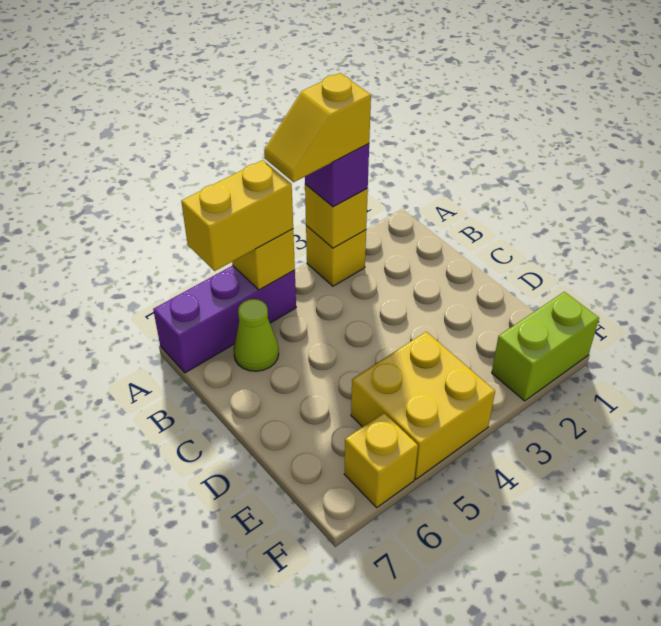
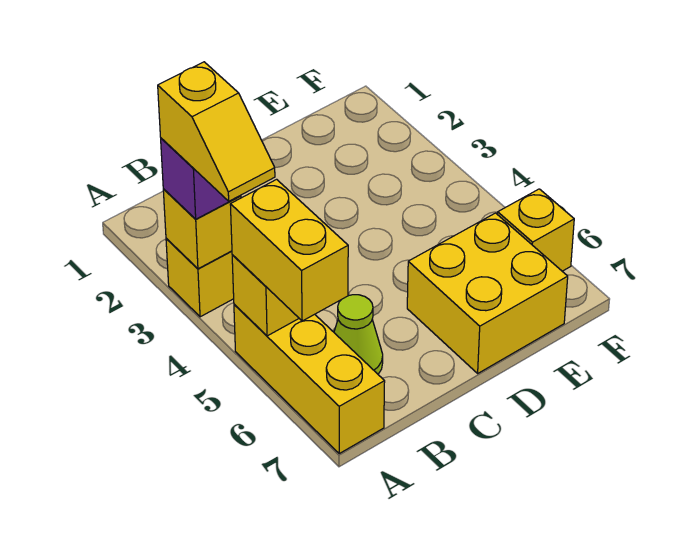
purple 1x3 brick [153,266,296,373] -> yellow 1x3 brick [234,304,385,453]
yellow 2x2 brick [351,332,495,479] -> yellow 2x2 brick moved to [407,213,568,373]
lime 1x2 brick [492,292,599,401] -> none

